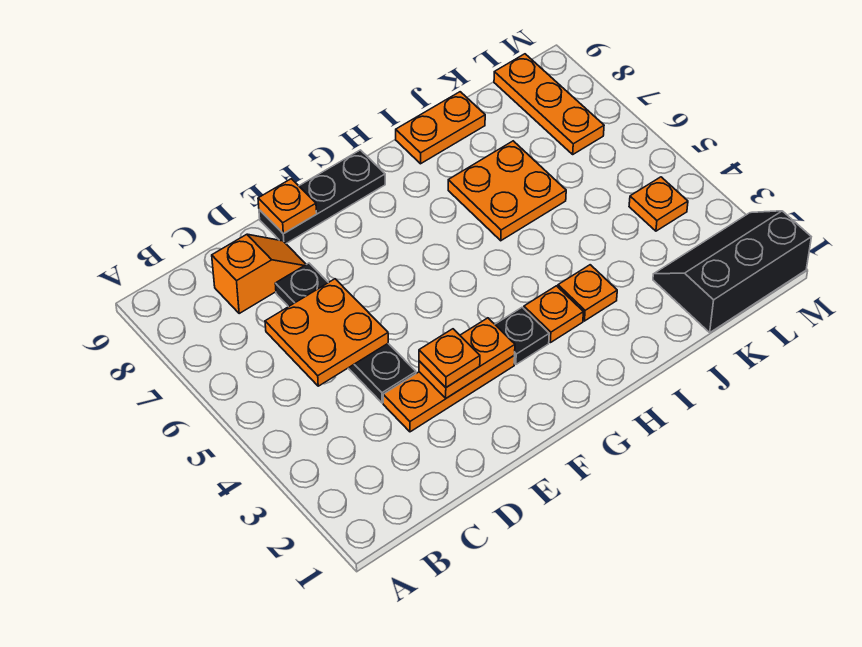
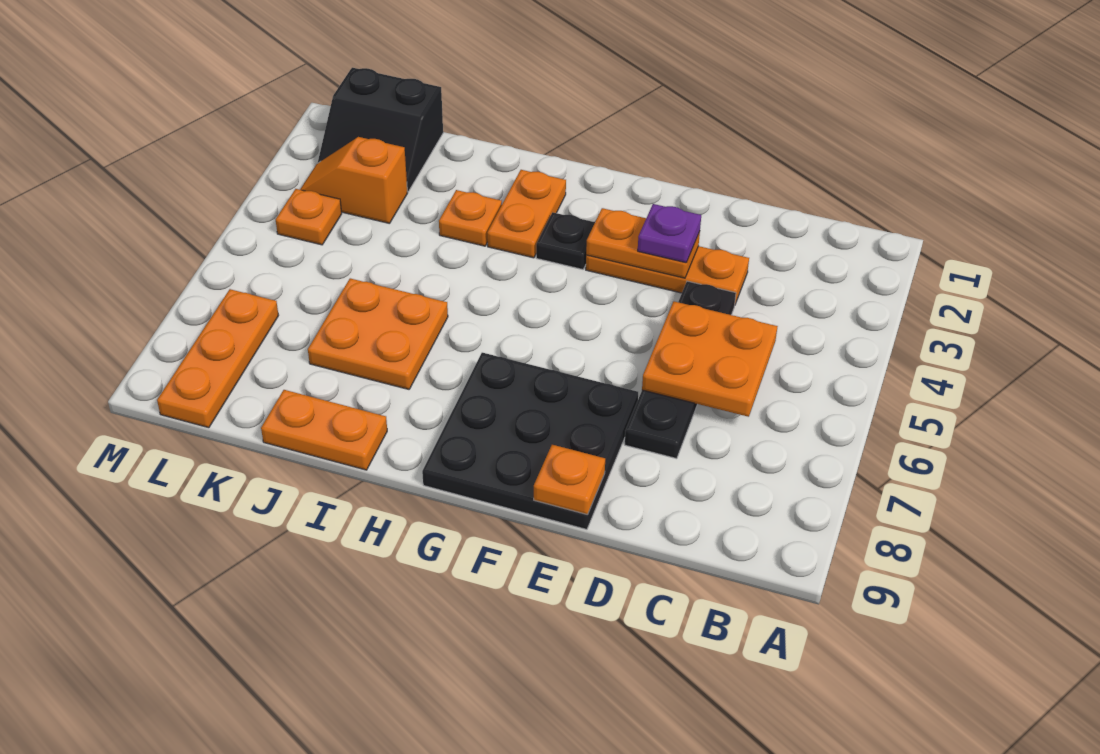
orange 1x2 slope [212,234,306,313] -> orange 1x2 slope moved to [300,137,407,224]
orange 1x1 plate [419,329,480,387] -> purple 1x1 plate [638,204,701,263]
black 1x3 plate [259,150,385,243] -> black 3x3 plate [422,353,638,529]
orange 1x1 plate [524,286,583,343] -> orange 1x2 plate [487,170,566,258]
black 2x3 slope [653,211,811,332] -> black 2x2 slope [318,68,443,192]

